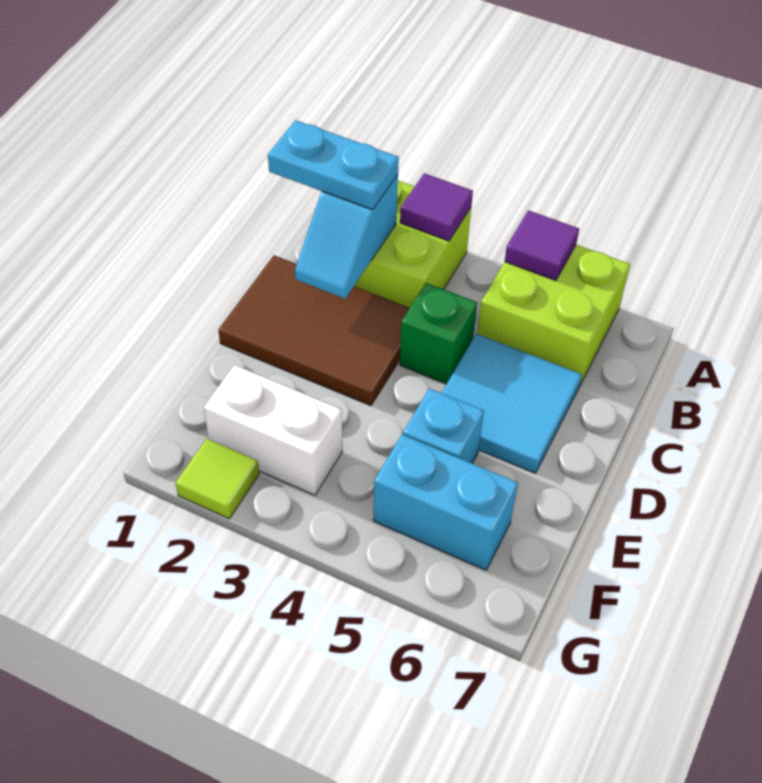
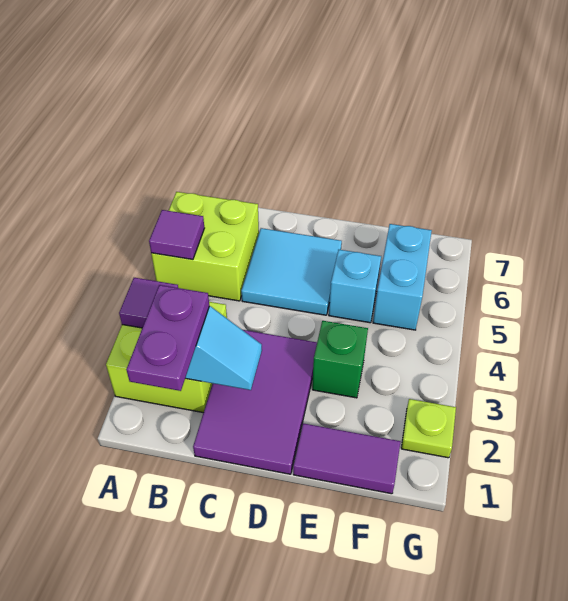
cyan 1x2 plate [268,120,399,210] -> purple 1x2 plate [126,285,209,391]
brown 2x3 tile [218,255,410,406] -> purple 2x3 tile [193,330,317,474]
green 1x1 brick [400,283,477,384] -> green 1x1 brick moved to [312,321,368,398]
none -> purple 1x2 tile [293,423,401,494]
white 1x2 brick [204,365,342,495] -> none
lime 1x1 tile [175,439,259,519] -> lime 1x1 plate [401,399,456,458]

